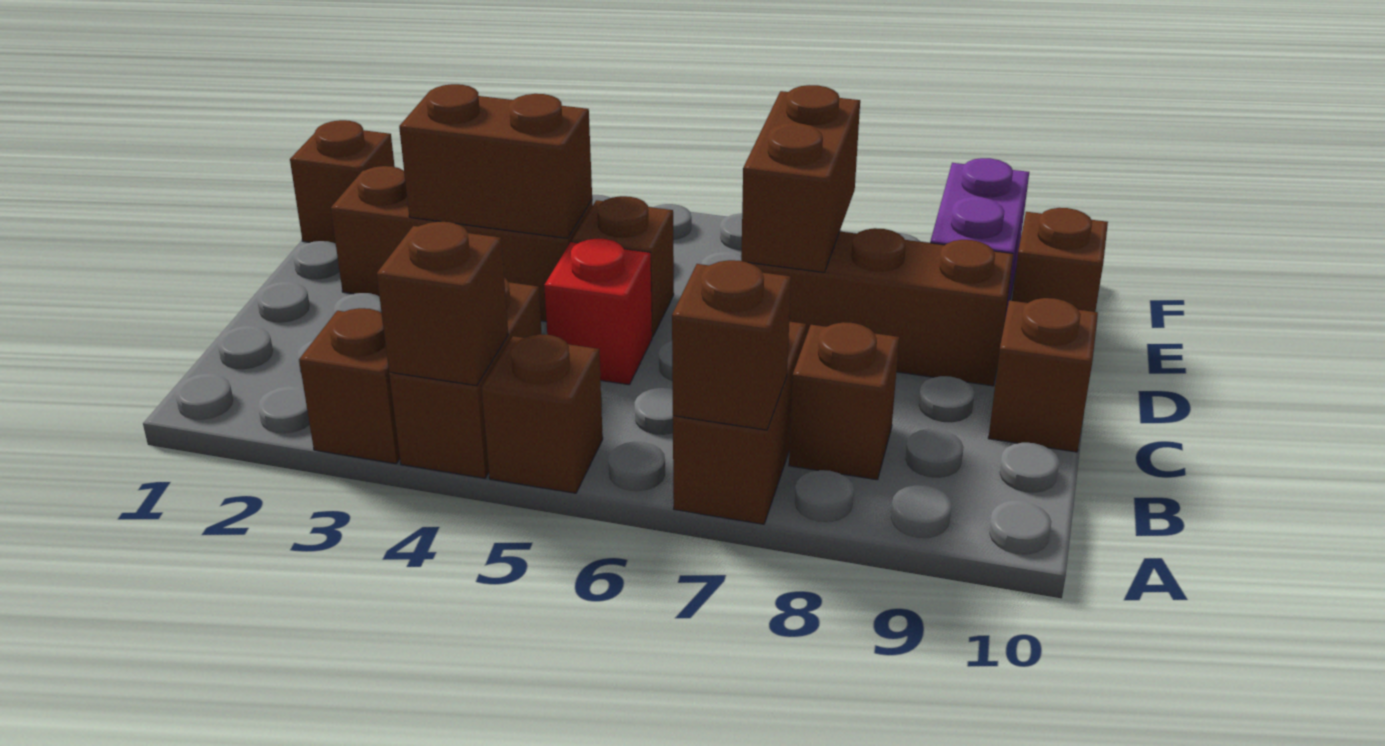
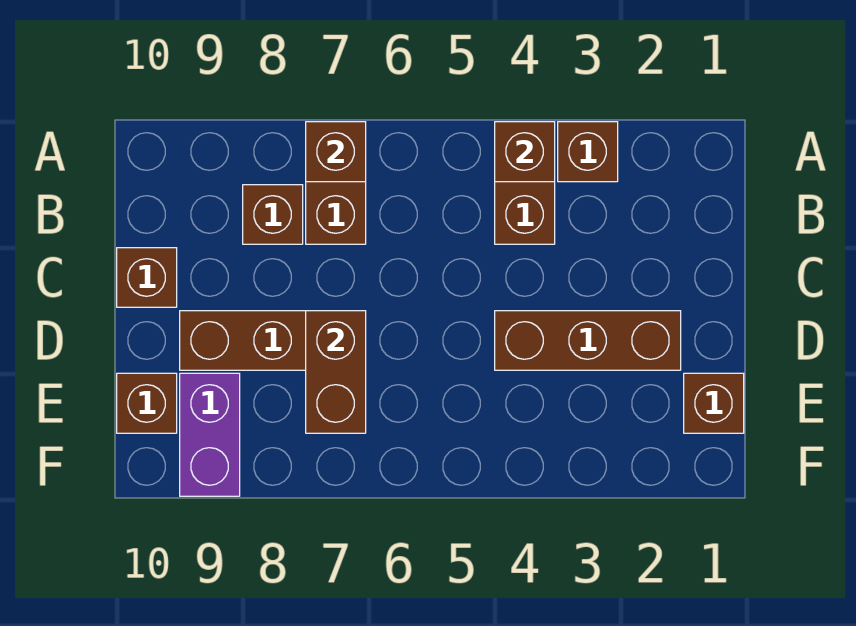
brown 1x1 brick [482,334,603,493] -> none
red 1x1 brick [544,239,652,385] -> none
brown 1x2 brick [399,84,592,238] -> none
brown 1x1 brick [572,196,674,337] -> none

